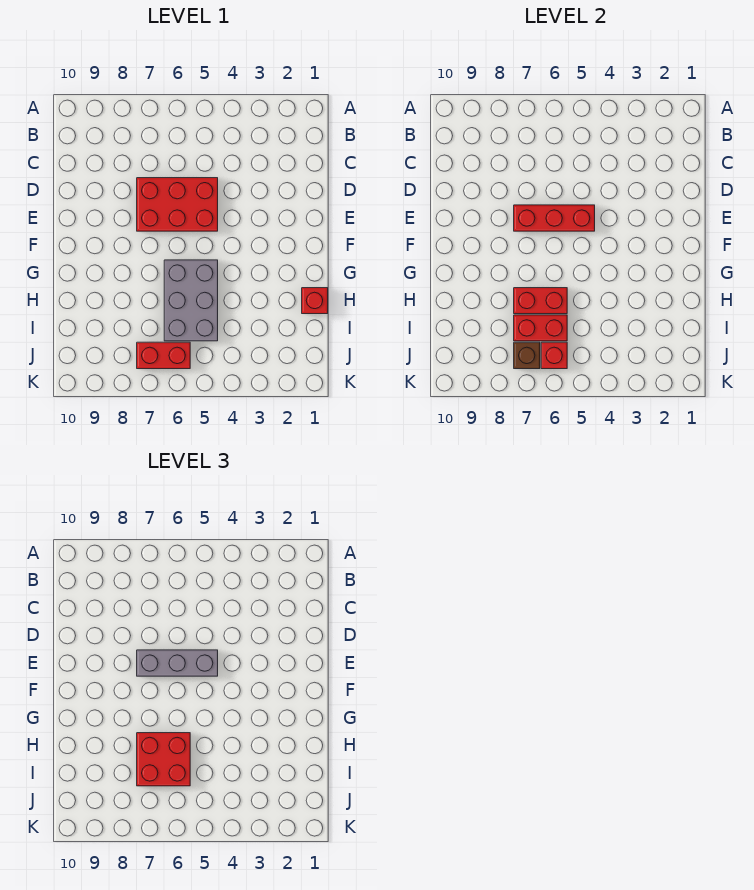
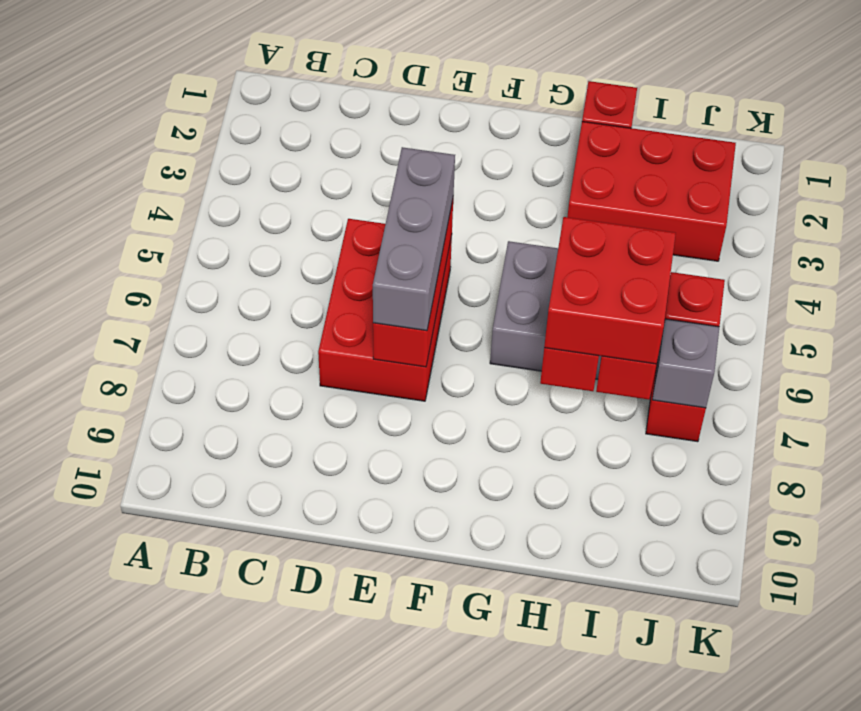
none -> red 2x3 brick [567,122,736,261]
brown 1x1 brick [514,342,540,369] -> grey 1x1 brick [652,319,719,408]

